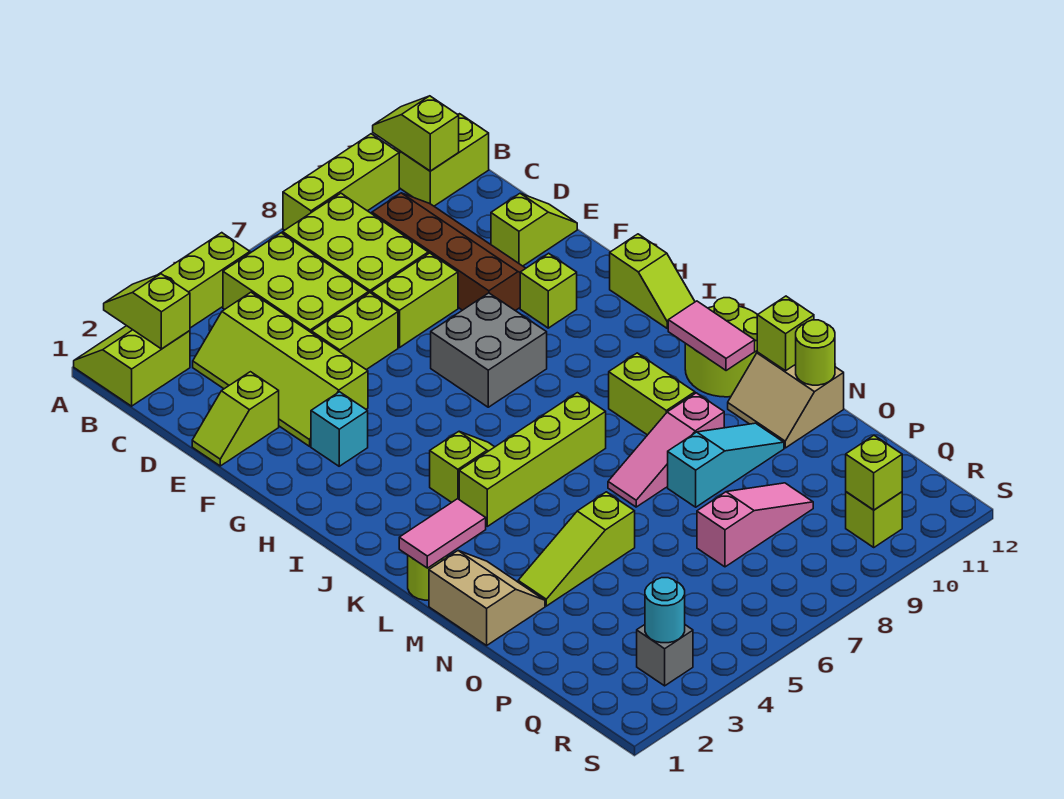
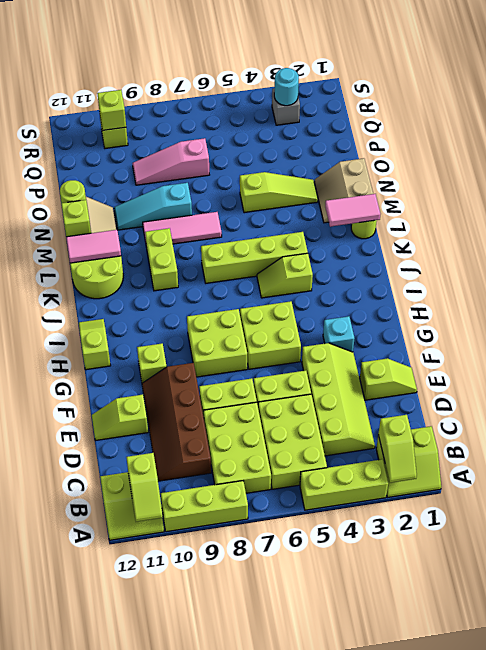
none -> lime 2x2 brick [240,301,301,369]
grey 2x2 brick [431,293,547,407] -> lime 2x2 brick [187,309,247,377]
pink 1x2 tile [668,301,755,371] -> pink 1x2 tile turned to [66,230,121,263]
pink 1x3 slope [608,393,724,507] -> pink 1x3 tile [143,212,222,244]

